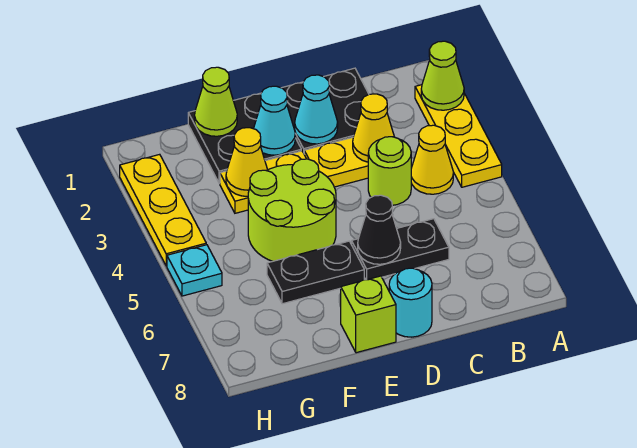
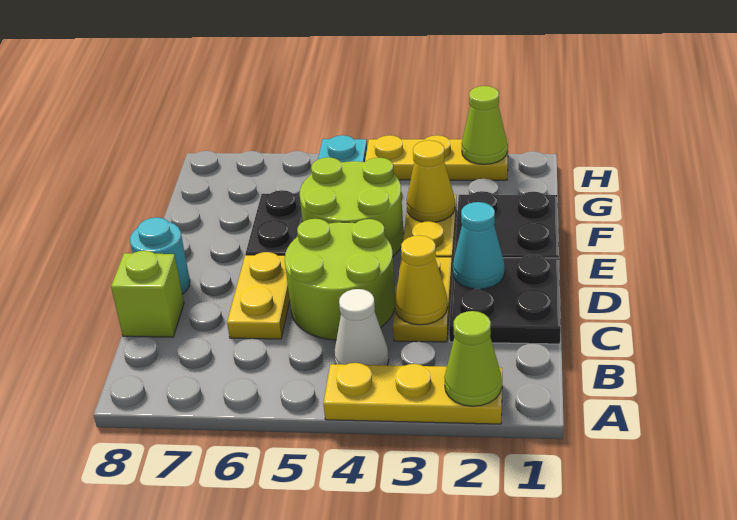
yellow 1x1 cone [411,125,453,194] -> white 1x1 cone [334,289,389,365]
lime 1x1 round brick [368,137,411,205] -> lime 2x2 round brick [285,219,395,340]
black 1x2 plate [352,219,449,280] -> yellow 1x2 plate [227,252,290,339]
black 1x1 cone [358,195,401,264] -> none
cyan 1x1 cone [254,86,295,155] -> none
lime 1x1 brick [341,276,396,353] -> lime 1x1 brick moved to [111,251,184,337]
lime 1x1 cone [195,67,237,136] -> lime 1x1 cone moved to [462,86,508,164]

